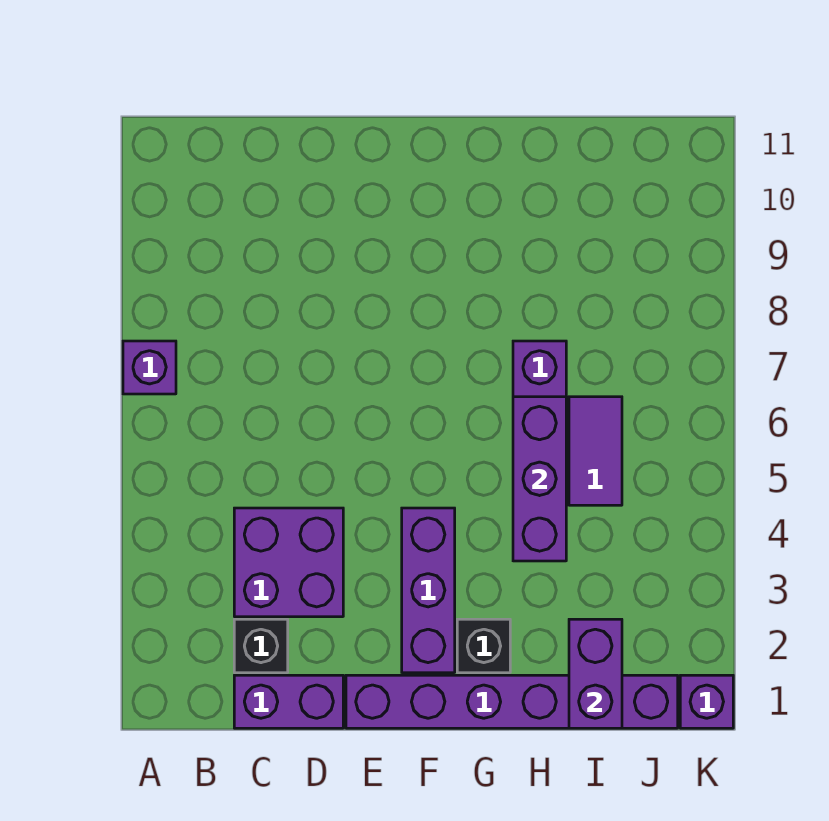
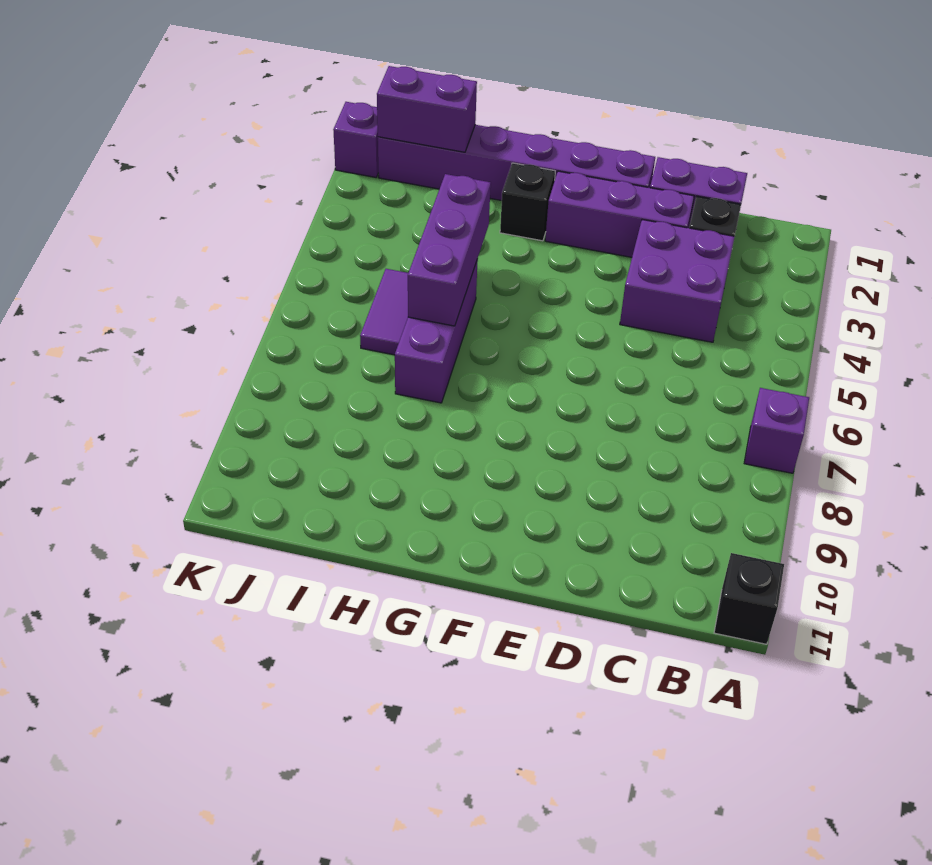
none -> black 1x1 brick [714,553,784,644]
purple 1x3 brick [402,508,455,673] -> purple 1x3 brick turned to [545,171,694,257]
purple 1x2 brick [569,619,622,728] -> purple 1x2 brick turned to [377,66,477,152]

